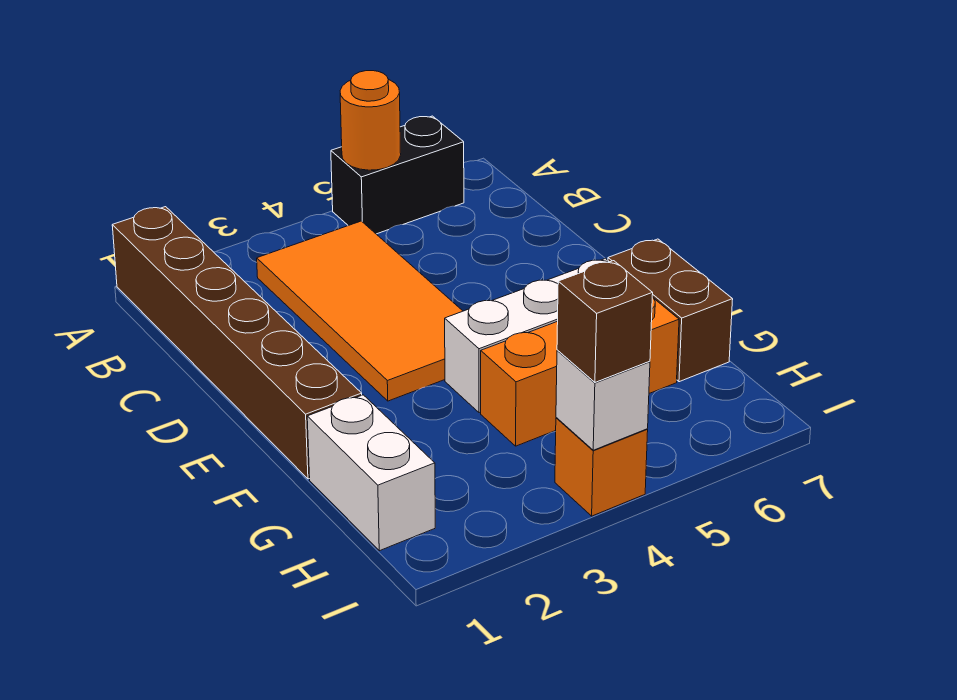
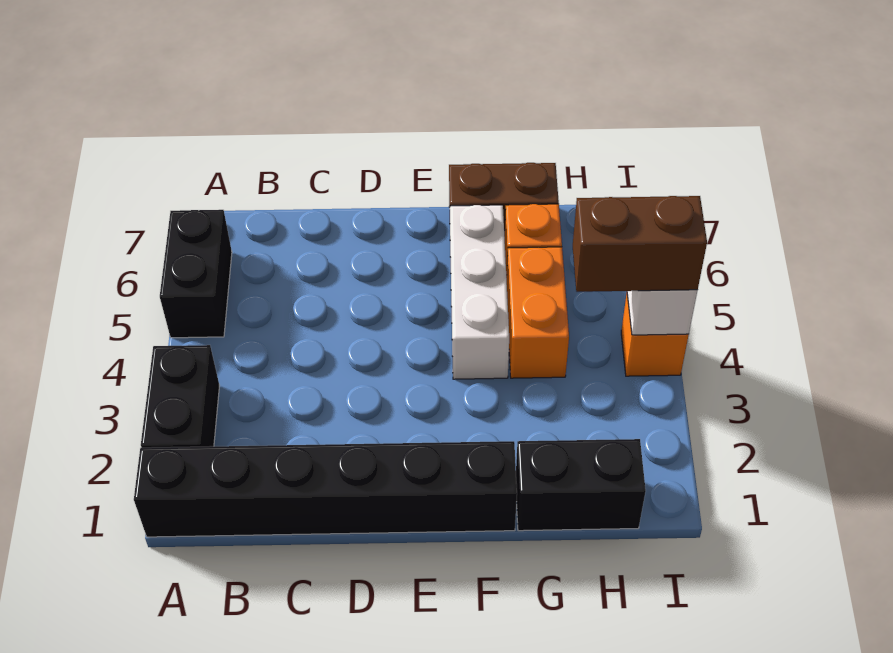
brown 1x6 brick [112,207,362,479] -> black 1x6 brick [134,441,517,537]
none -> black 1x2 brick [141,345,220,448]
orange 1x1 round brick [340,71,401,170] -> none
orange 2x4 tile [257,221,462,401] -> none
white 1x2 brick [307,395,435,551] -> black 1x2 brick [516,439,646,531]
brown 1x1 brick [557,261,653,382] -> brown 1x2 brick [573,196,707,292]

